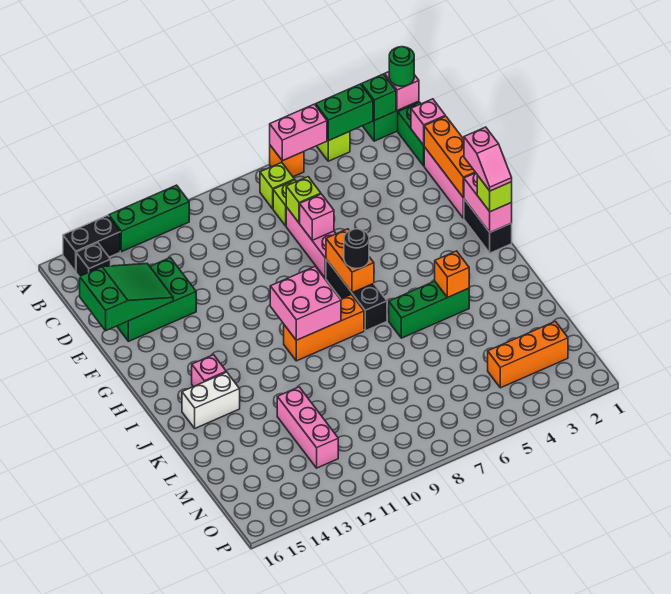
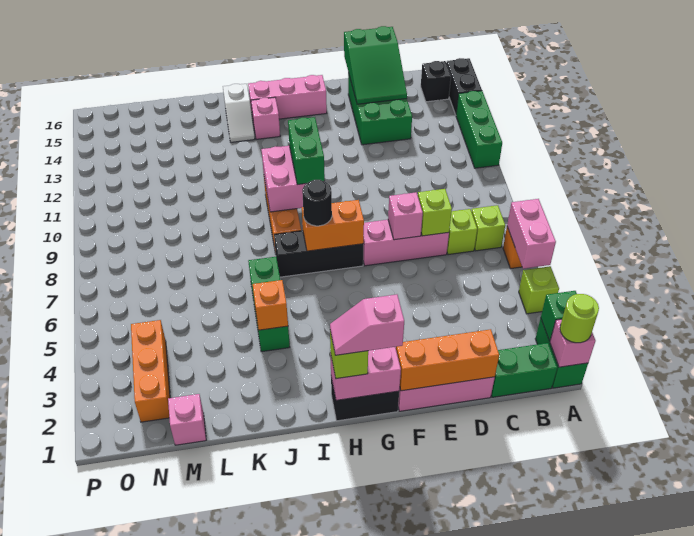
green 1x1 round brick [389,47,414,86] -> lime 1x1 round brick [560,294,599,343]
green 1x2 brick [316,84,373,141] -> green 1x2 brick moved to [288,117,325,185]
pink 1x1 brick [411,99,445,145] -> pink 1x1 brick moved to [168,394,206,445]
white 1x2 brick [182,372,240,428] -> white 1x2 slope [223,84,255,142]
pink 1x3 brick [277,387,338,468] -> pink 1x3 brick moved to [248,75,327,119]

